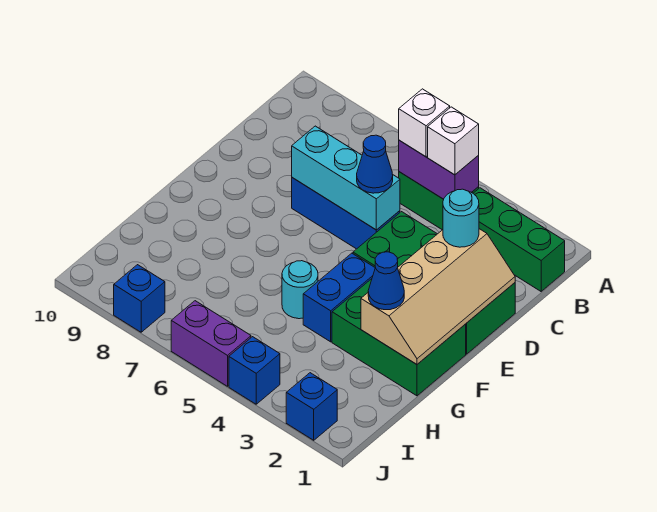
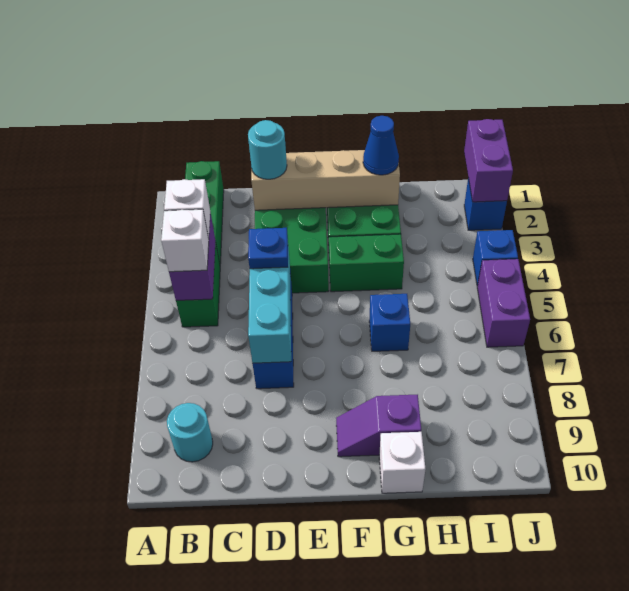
blue 1x1 cone [357,135,393,193] -> blue 1x1 plate [248,228,288,269]
blue 1x2 brick [303,253,375,342] -> green 1x2 brick [329,234,404,292]
none -> purple 1x2 slope [336,395,421,457]
cyan 1x1 round brick [282,261,318,319] -> cyan 1x1 round brick moved to [167,403,213,462]
none -> white 1x1 brick [379,432,426,493]
none -> purple 1x2 brick [464,119,513,202]
blue 1x1 brick [114,265,165,332] -> blue 1x1 brick moved to [369,294,410,351]

